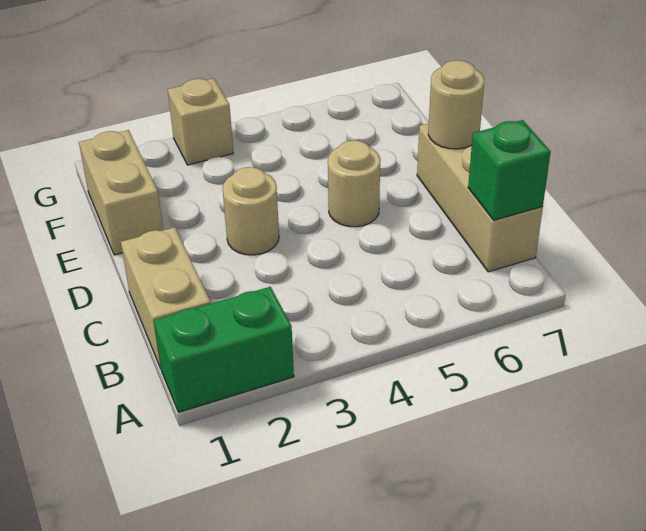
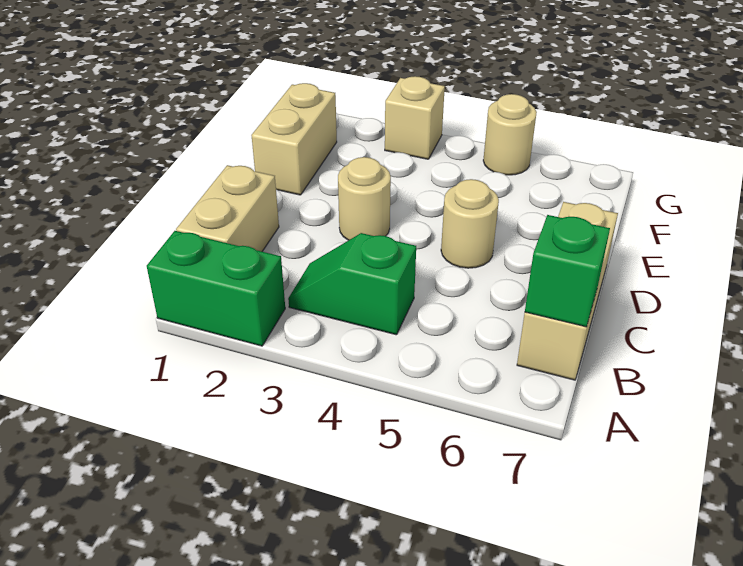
none -> green 1x2 slope [288,233,416,335]
tan 1x1 round brick [428,60,484,149] -> tan 1x1 round brick moved to [483,94,537,175]

